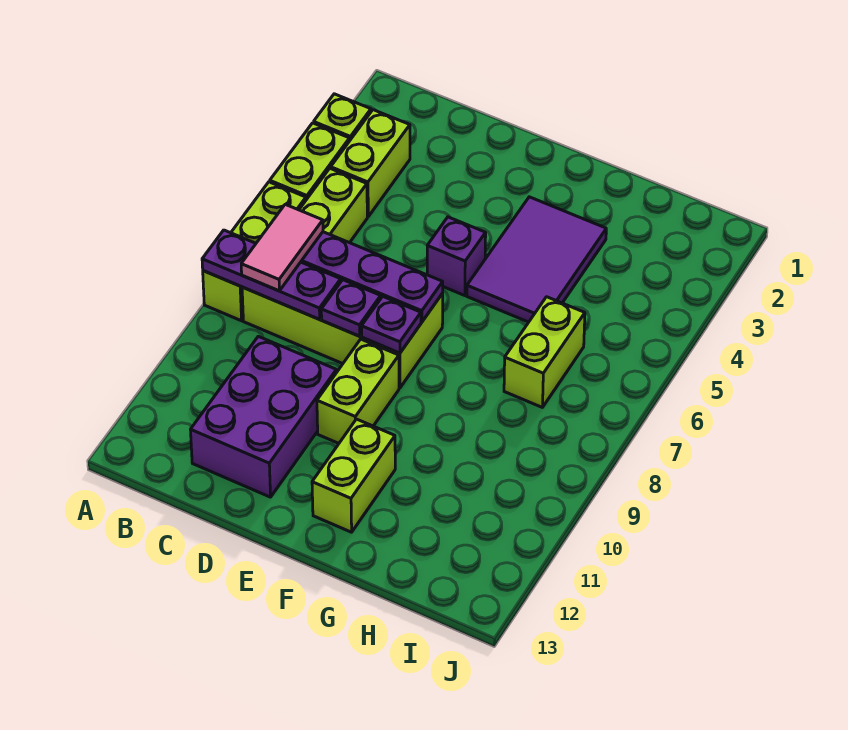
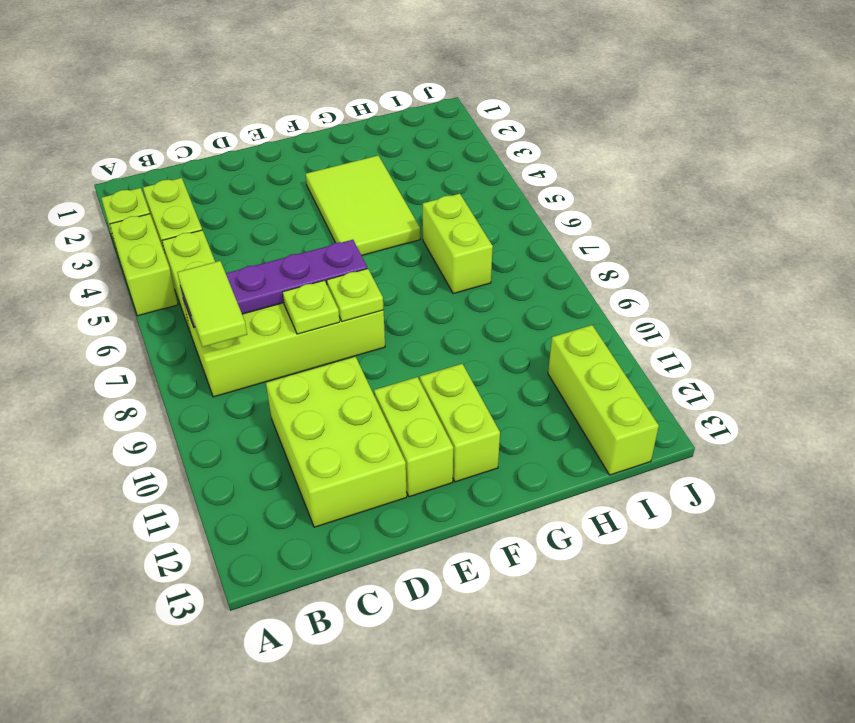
lime 1x3 brick [203,182,306,321] -> lime 1x3 brick moved to [548,325,659,475]
purple 1x3 plate [202,230,341,319] -> none
pink 1x2 tile [241,204,323,291] -> lime 1x2 tile [177,261,247,347]
purple 2x3 brick [190,336,336,497] -> lime 2x3 brick [266,357,407,527]
purple 1x1 plate [321,280,381,336] -> lime 1x1 plate [283,280,340,334]
purple 1x1 brick [427,217,486,296] -> none
purple 1x1 plate [362,297,421,353] -> lime 1x1 plate [327,269,384,321]
lime 1x2 brick [317,339,399,443] -> lime 1x2 brick moved to [374,377,453,497]
purple 2x3 tile [467,197,606,322] -> lime 2x3 tile [306,156,420,256]

